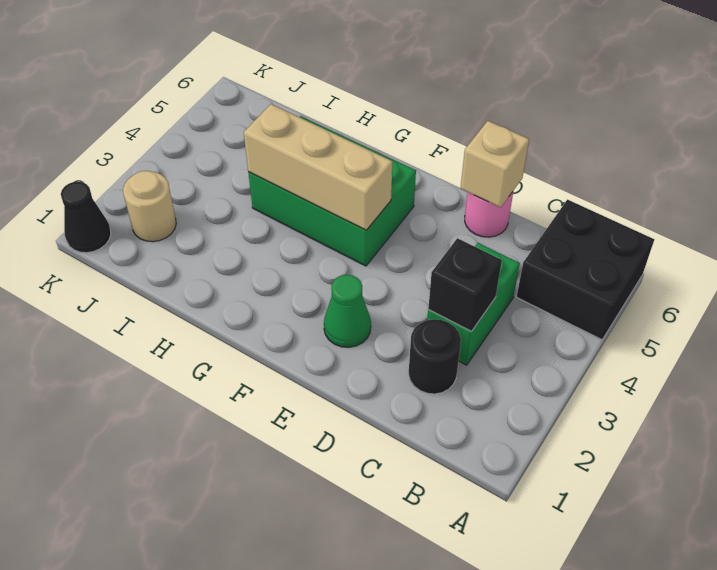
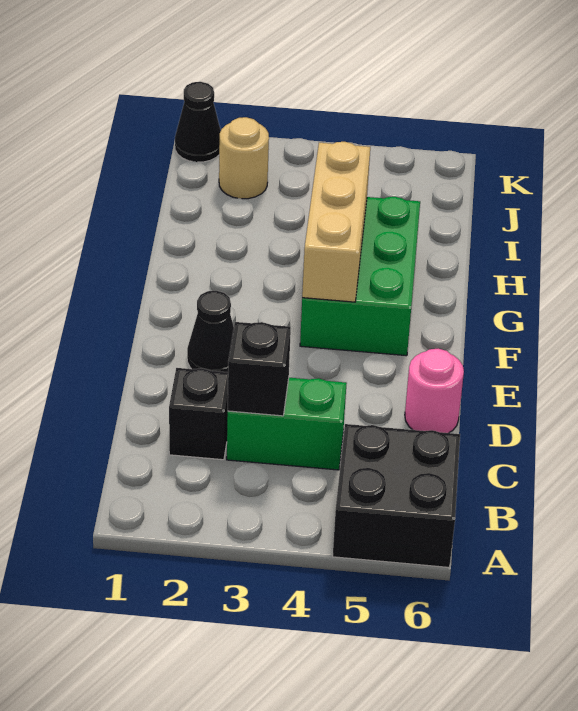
black 1x1 round brick [408,319,461,394] -> black 1x1 brick [169,368,228,460]
tan 1x1 brick [460,121,529,207] -> none
green 1x1 cone [324,275,371,347] -> black 1x1 cone [187,291,234,372]

